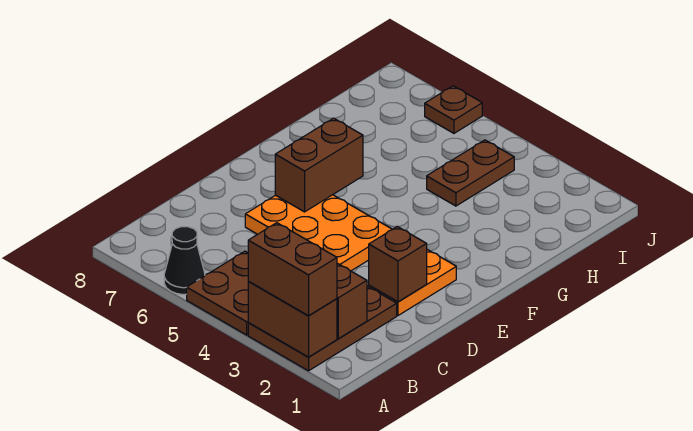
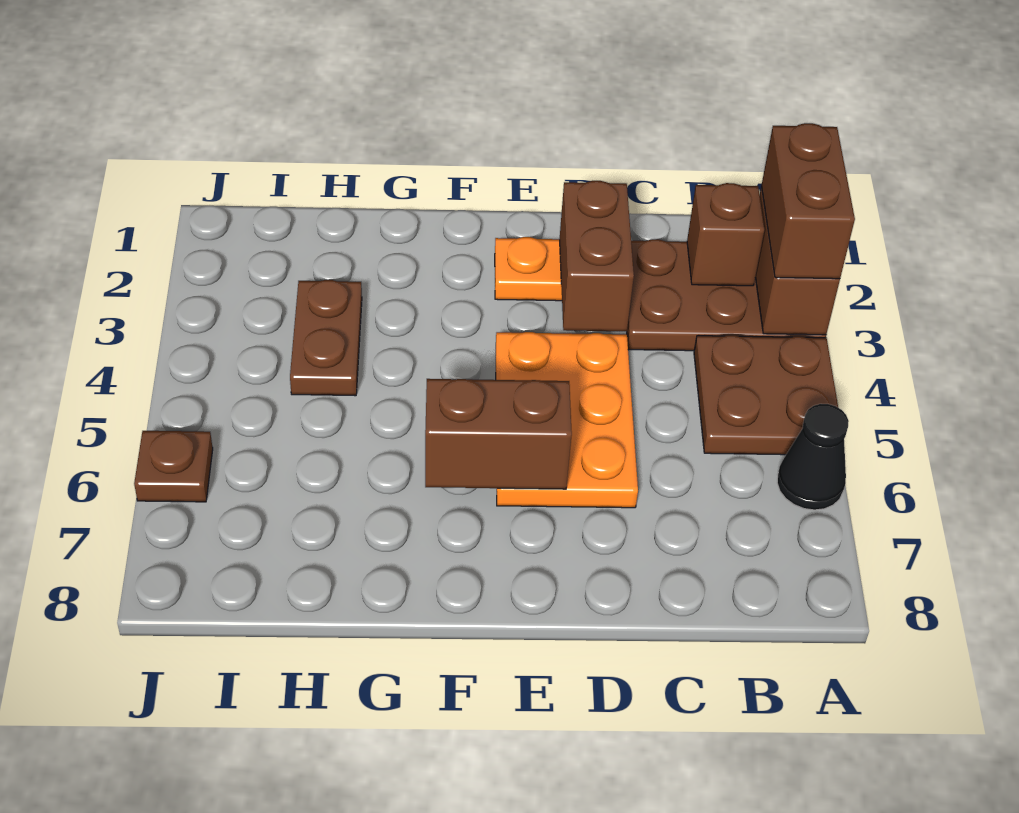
brown 1x1 brick [369,226,427,302] -> brown 1x2 brick [560,181,634,332]
brown 1x2 plate [427,140,514,206] -> brown 1x2 plate turned to [290,280,362,396]

